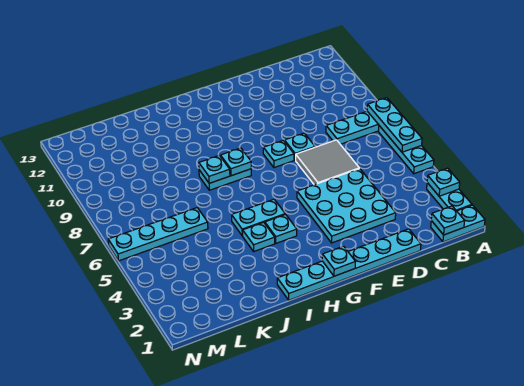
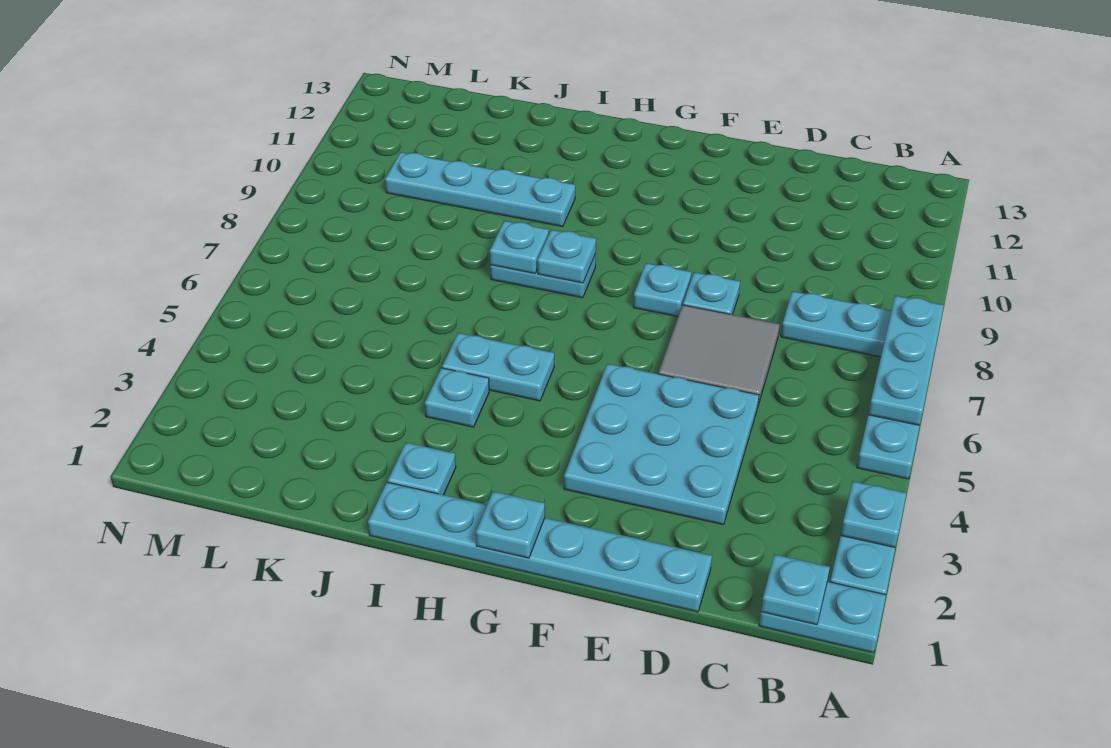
cyan 1x1 plate [265,214,297,243] -> cyan 1x1 plate moved to [388,443,456,495]
cyan 1x4 plate [108,208,208,261] -> cyan 1x4 plate moved to [385,152,575,227]

